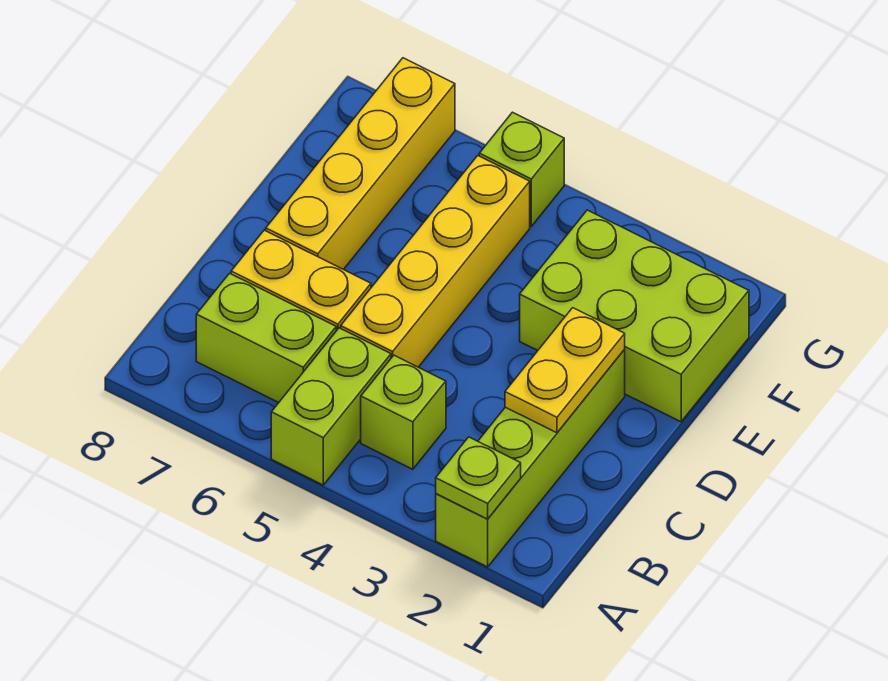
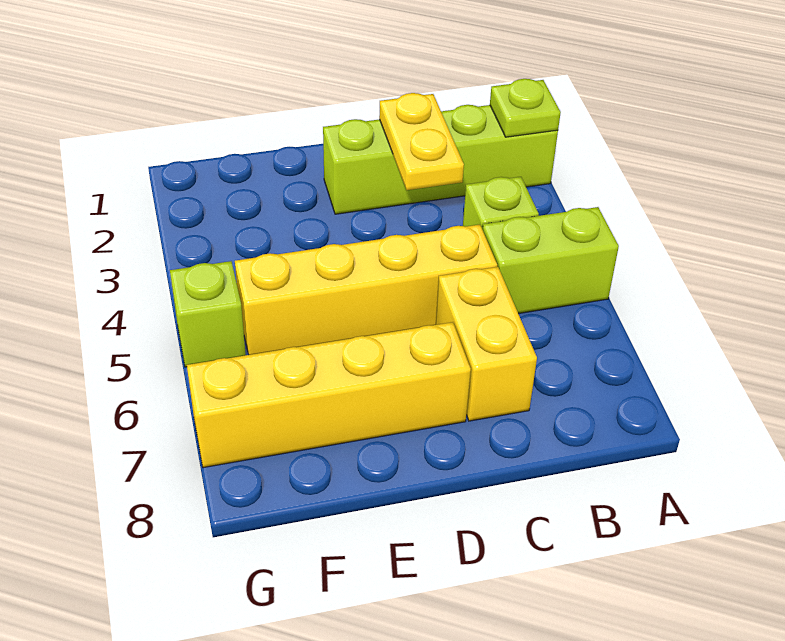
lime 1x2 brick [196,273,336,403] -> none
yellow 1x2 plate [505,308,625,433] -> yellow 1x2 plate turned to [379,93,464,190]
lime 2x3 brick [520,210,749,422] -> none

